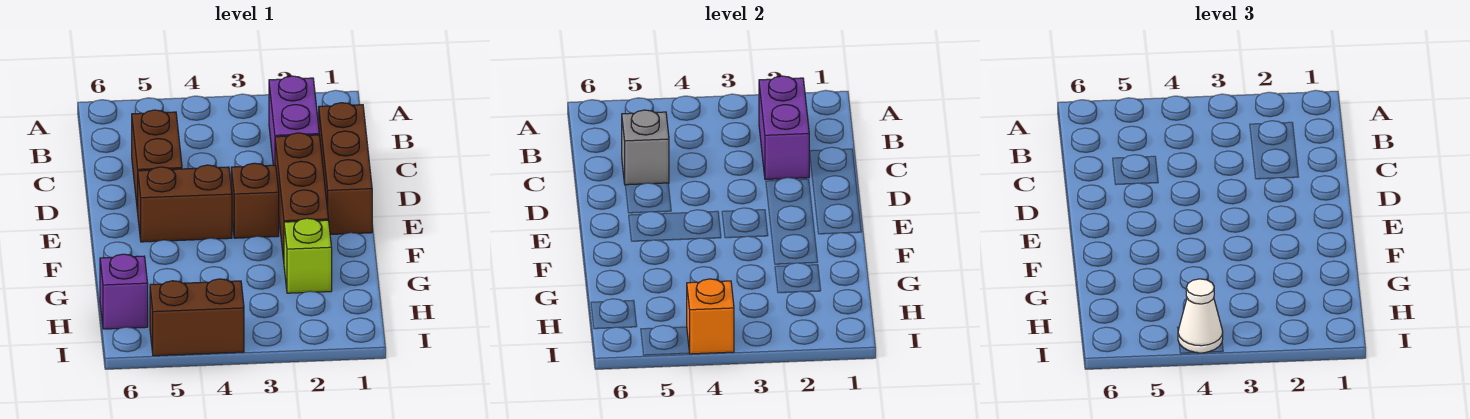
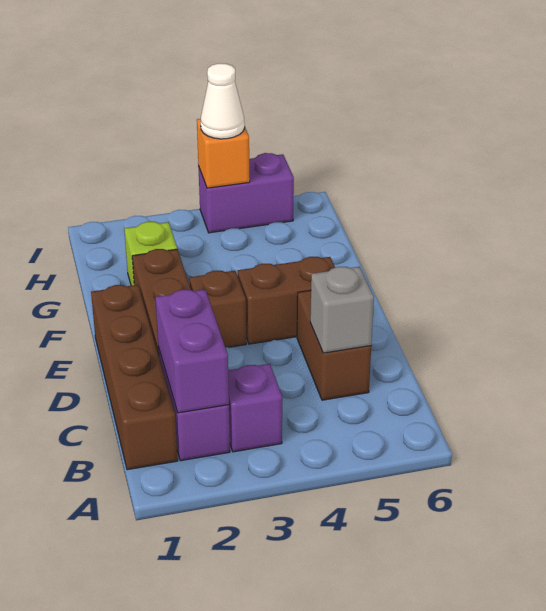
brown 1x3 brick [319,103,372,234] -> brown 1x4 brick [91,285,178,470]
purple 1x1 brick [100,254,148,329] -> purple 1x1 brick moved to [228,364,282,452]
brown 1x2 brick [150,279,244,356] -> purple 1x2 brick [198,153,294,233]

